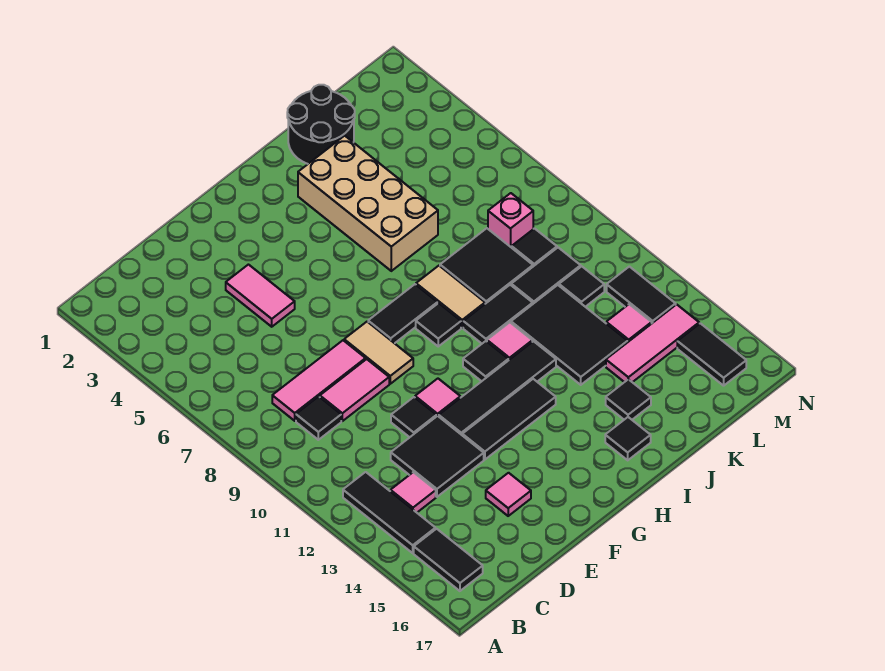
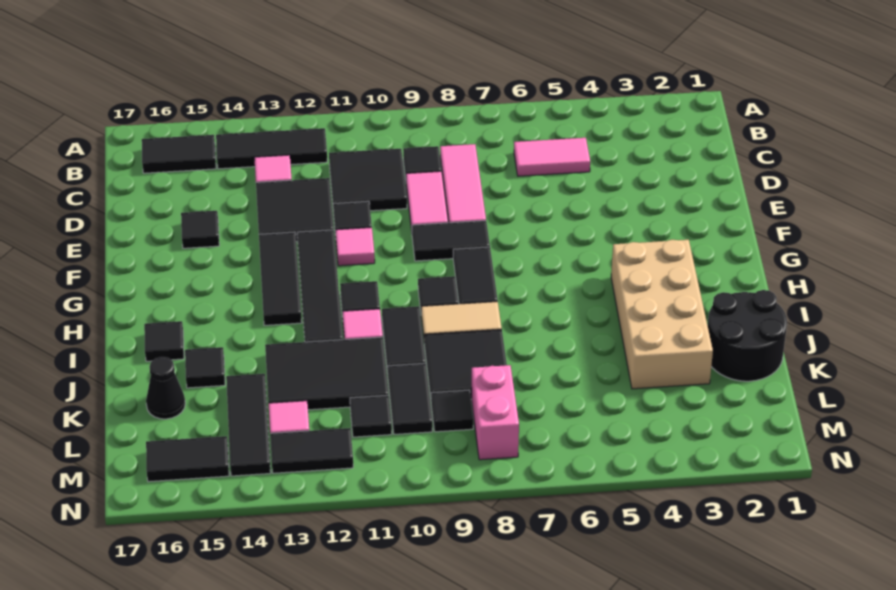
none -> black 2x2 tile [329,149,407,212]
pink 1x2 tile [226,265,295,327] -> pink 1x2 tile moved to [514,138,590,176]
pink 1x1 tile [486,473,531,516] -> black 1x1 tile [181,211,219,248]
tan 1x2 tile [344,322,413,384] -> black 1x2 tile [412,221,490,261]
tan 2x4 brick [298,136,438,271] -> tan 2x4 brick turned to [611,240,713,389]
pink 1x3 tile [606,304,699,382] -> black 1x3 tile [226,374,271,476]
none -> black 1x1 cone [146,357,185,419]
pink 1x1 brick [488,193,533,248] -> pink 1x2 brick [472,365,519,460]

